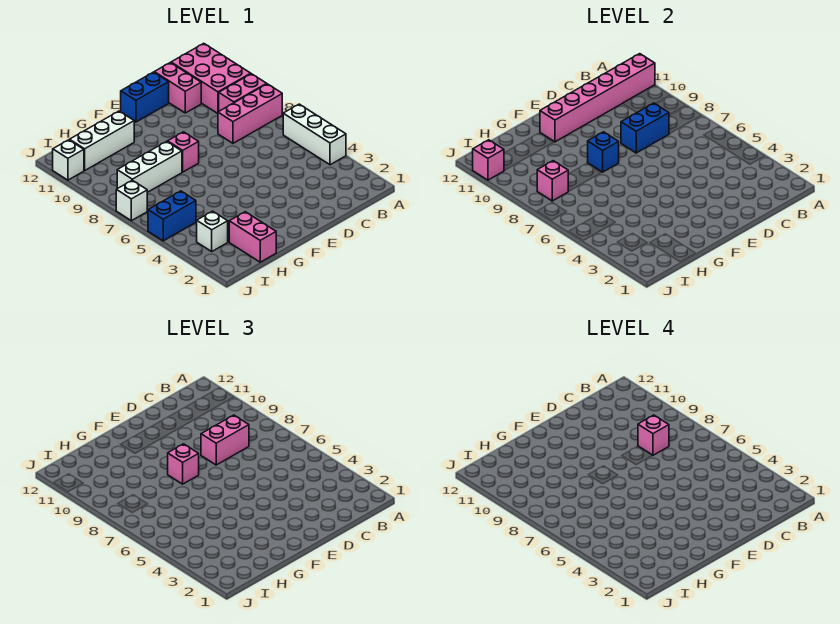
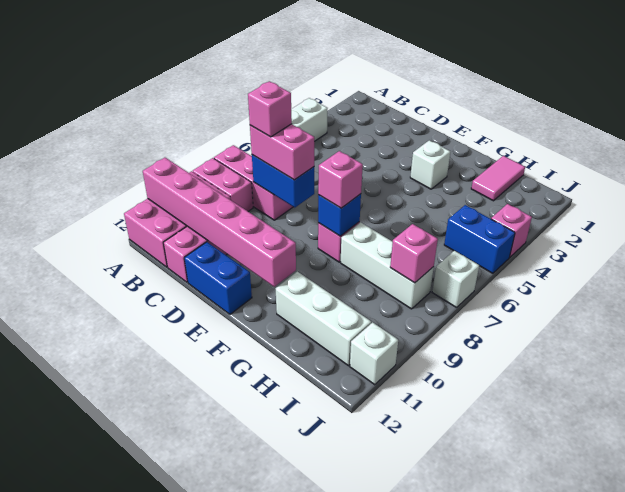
pink 1x2 brick [229,212,276,262] -> pink 1x2 tile [471,156,525,201]
white 1x1 brick [197,211,228,251] -> white 1x1 brick moved to [410,140,450,189]
pink 1x1 brick [473,140,504,180] -> pink 1x1 brick moved to [491,204,532,257]

